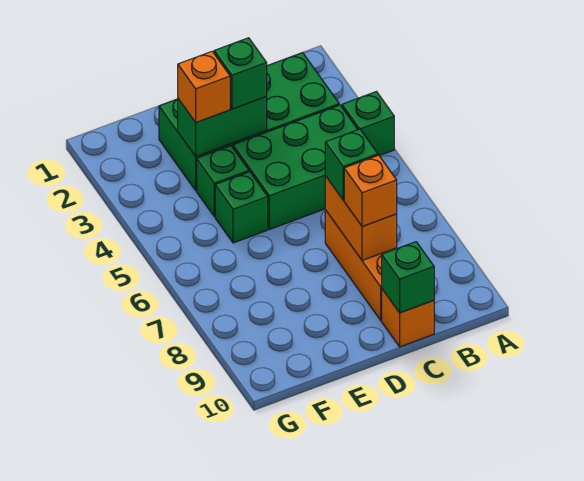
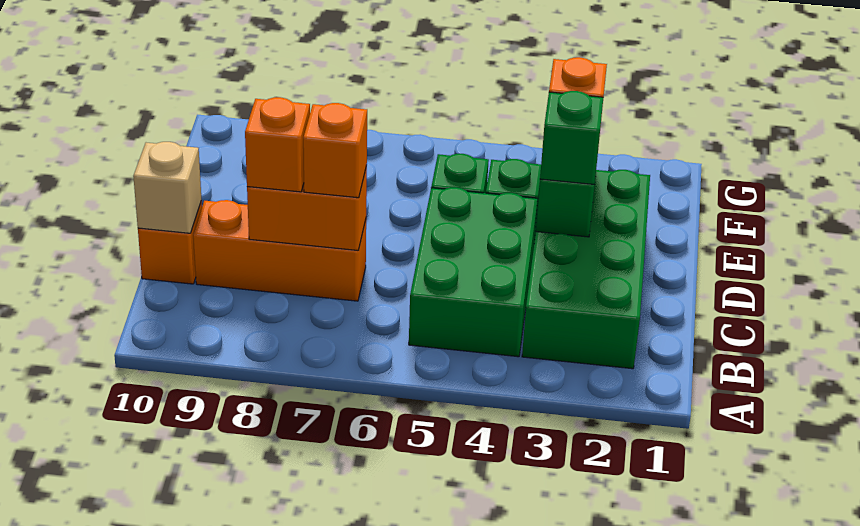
green 1x1 brick [342,92,394,156] -> none
green 1x1 brick [325,129,378,200] -> orange 1x1 brick [303,103,367,198]
green 1x1 brick [382,242,434,313] -> tan 1x1 brick [133,142,201,233]

